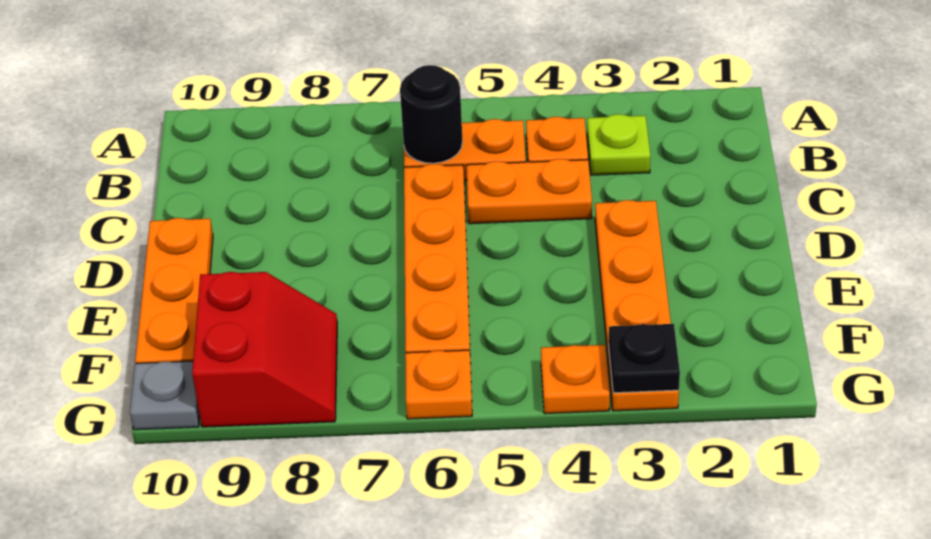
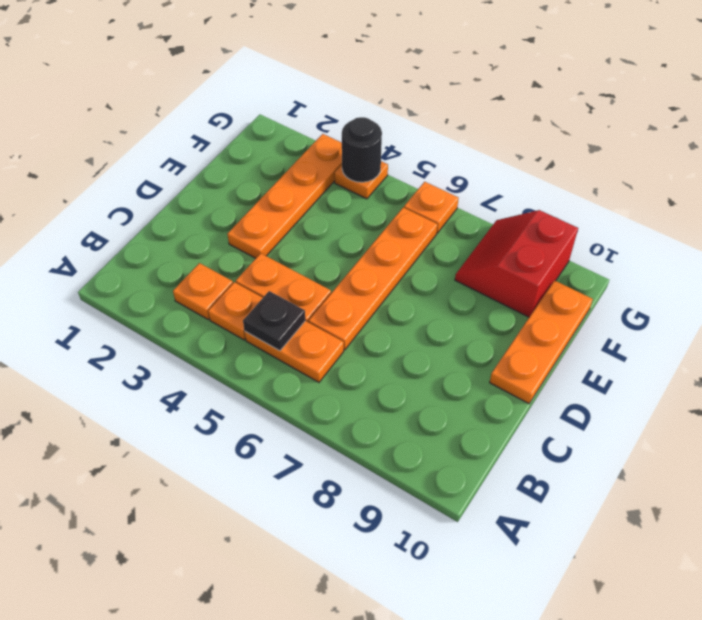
lime 1x1 plate [587,114,651,175] -> orange 1x1 plate [173,263,233,319]
black 1x1 round brick [400,65,463,163] -> black 1x1 round brick moved to [342,117,382,182]
black 1x1 plate [609,324,680,393] -> black 1x1 plate moved to [243,291,305,351]
grey 1x1 plate [130,361,200,430] -> none

